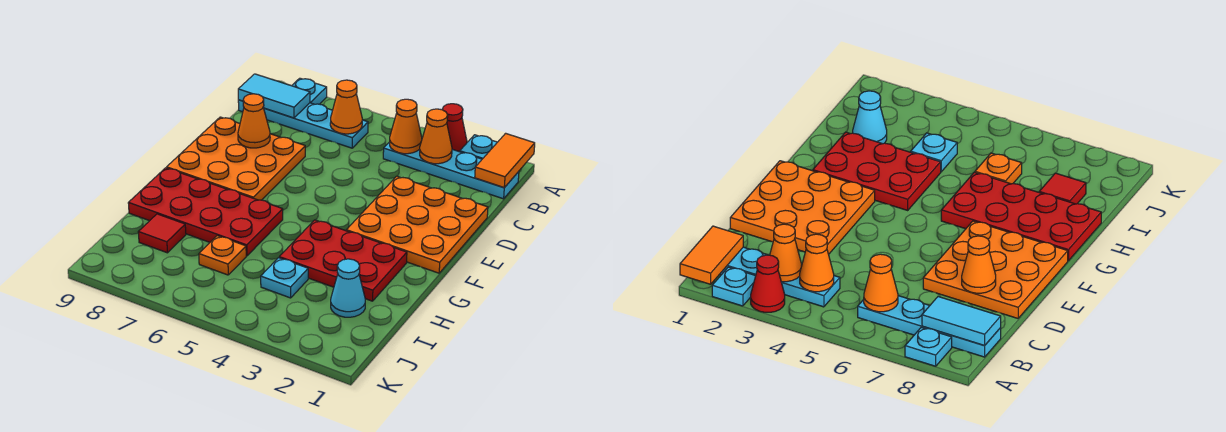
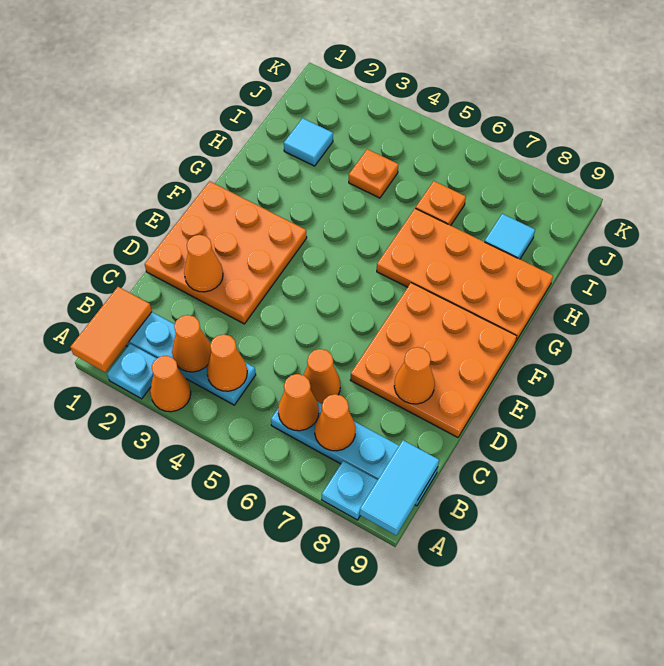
red 1x1 cone [442,104,467,152] -> orange 1x1 cone [150,356,191,412]
none -> orange 1x1 cone [315,394,356,451]
cyan 1x2 tile [238,74,310,118] -> cyan 1x2 tile turned to [360,440,439,535]
none -> orange 1x1 cone [304,349,340,404]
none -> orange 1x1 cone [184,235,223,292]
red 2x3 plate [279,220,407,301] -> none
red 2x4 plate [128,168,283,256] -> orange 2x4 plate [377,208,553,342]
cyan 1x1 cone [331,259,365,317] -> cyan 1x1 tile [284,118,333,166]
cyan 1x1 plate [261,258,308,298] -> orange 1x1 plate [349,149,398,198]
red 1x1 tile [138,214,186,253] -> cyan 1x1 tile [485,214,535,259]

